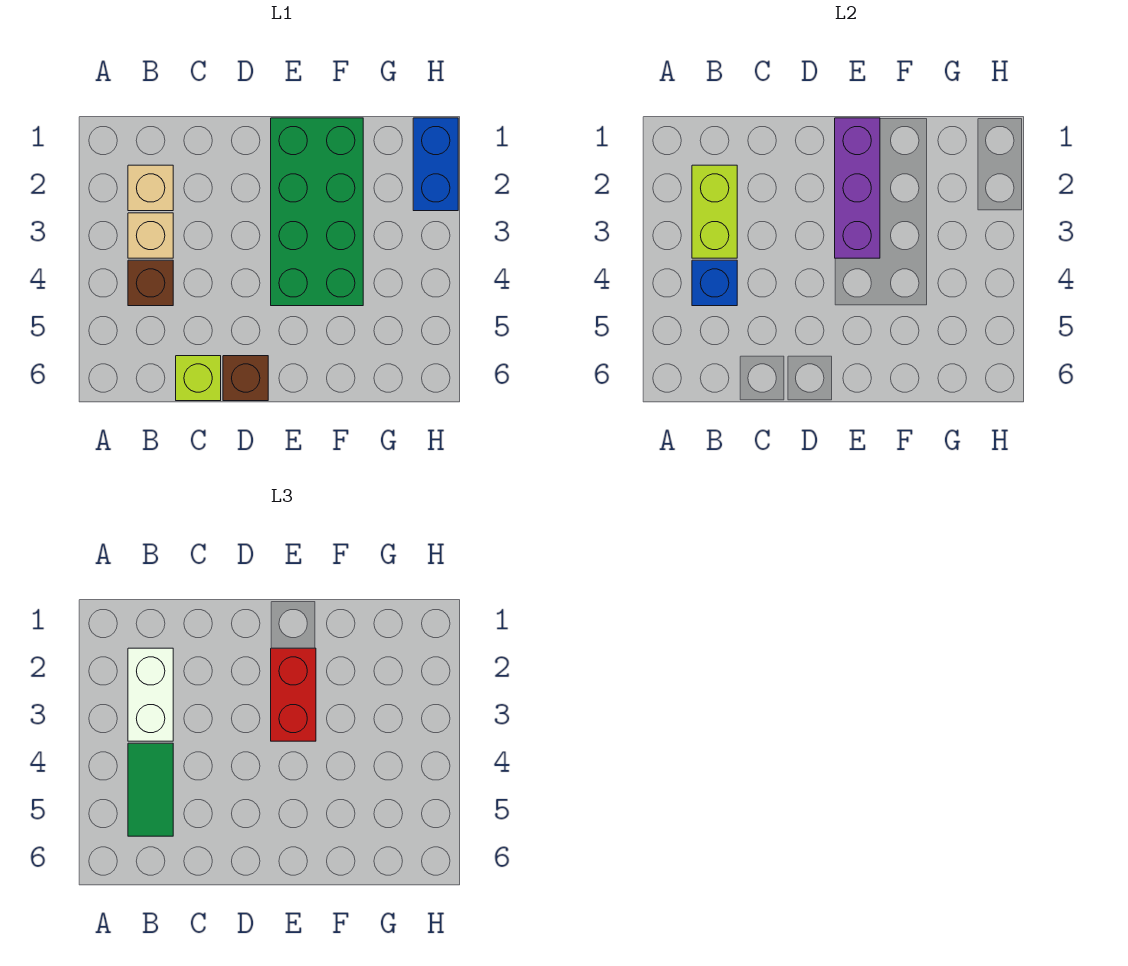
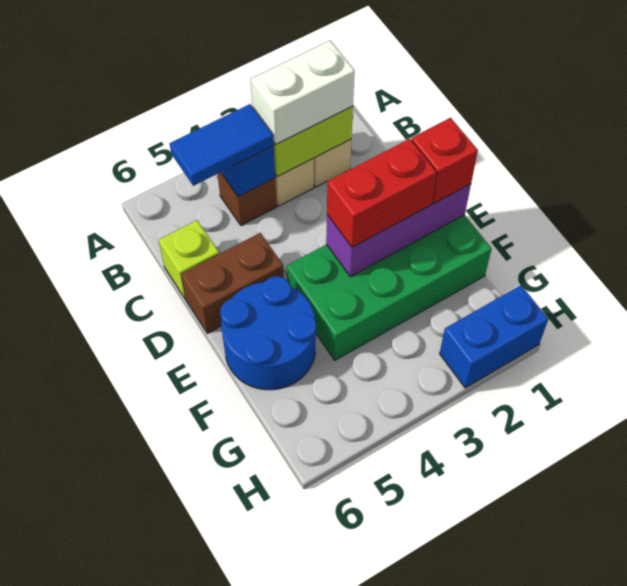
green 1x2 tile [128,743,173,836] -> blue 1x2 tile [170,104,274,186]
brown 1x1 brick [223,356,268,401] -> brown 1x2 brick [181,233,284,333]
none -> red 1x1 brick [411,118,478,203]
none -> blue 2x2 round brick [220,276,316,390]

